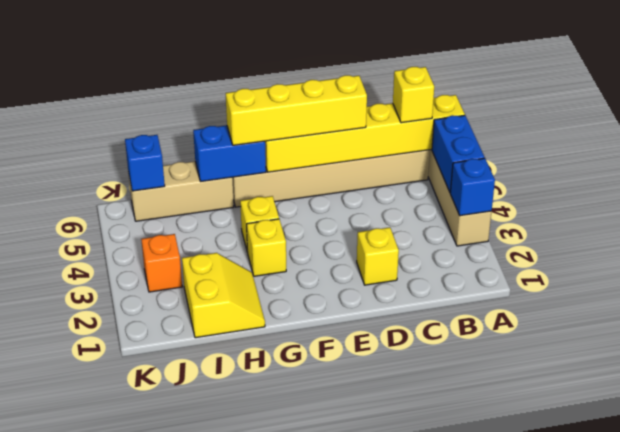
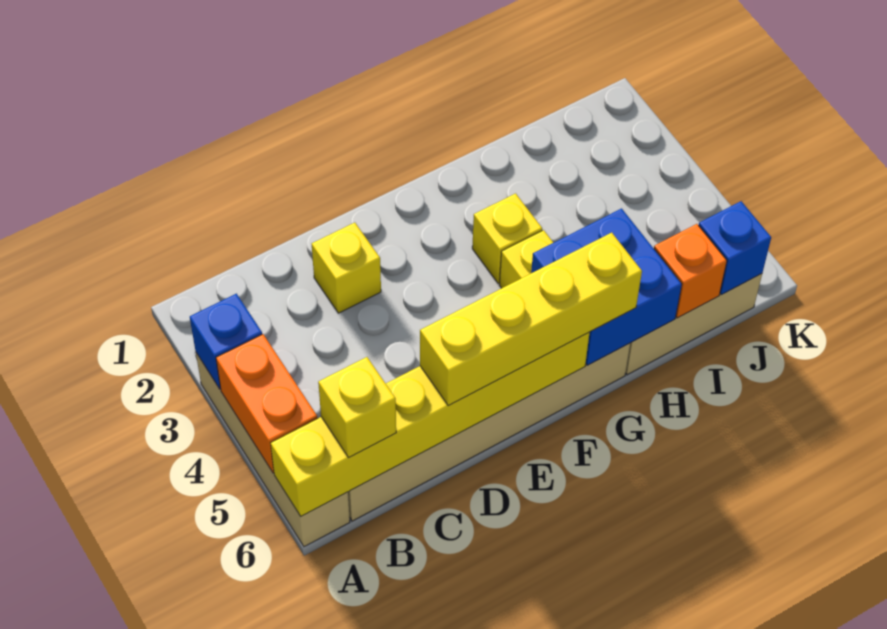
blue 1x2 brick [432,115,485,193] -> orange 1x2 brick [216,334,317,473]
blue 1x2 brick [193,125,266,181] -> blue 2x2 brick [531,208,682,365]
yellow 2x2 slope [182,253,265,338] -> none
orange 1x1 brick [141,234,182,292] -> orange 1x1 brick moved to [654,224,727,318]

